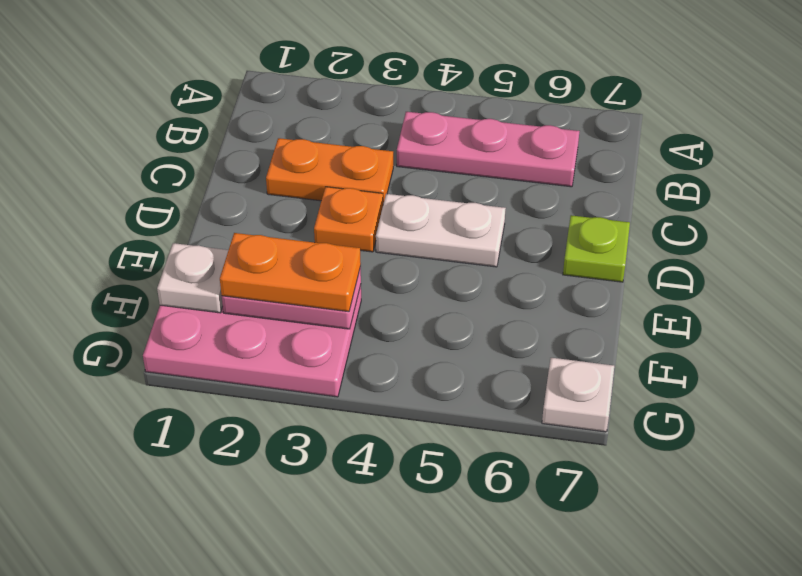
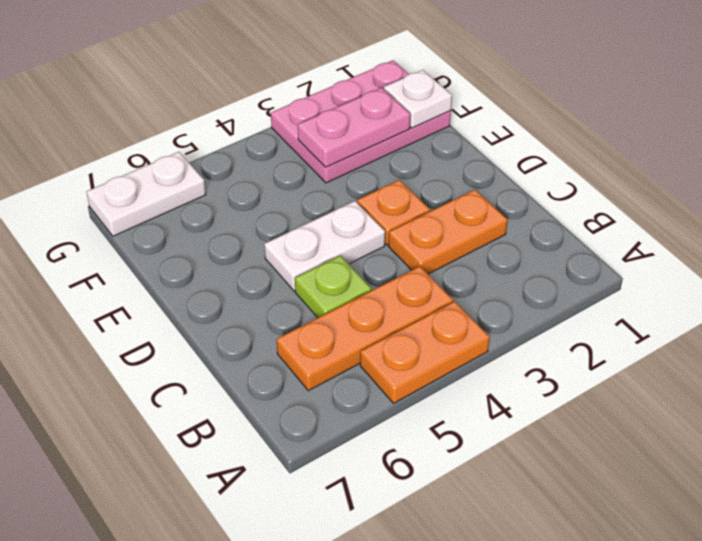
pink 1x3 plate [397,112,579,187] -> orange 1x3 plate [277,266,453,391]
lime 1x1 plate [563,215,630,282] -> lime 1x1 plate moved to [295,256,371,318]
orange 1x2 plate [220,233,361,312] -> orange 1x2 plate moved to [360,302,490,403]
white 1x1 plate [542,358,614,432] -> white 1x2 plate [86,152,206,236]

